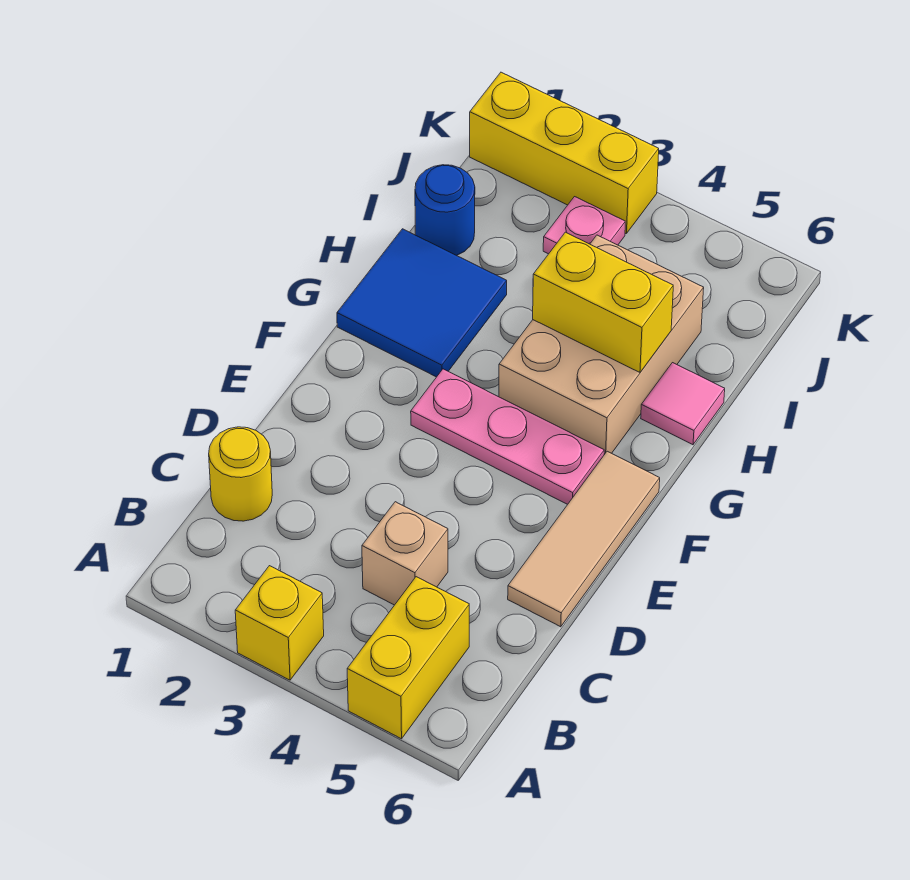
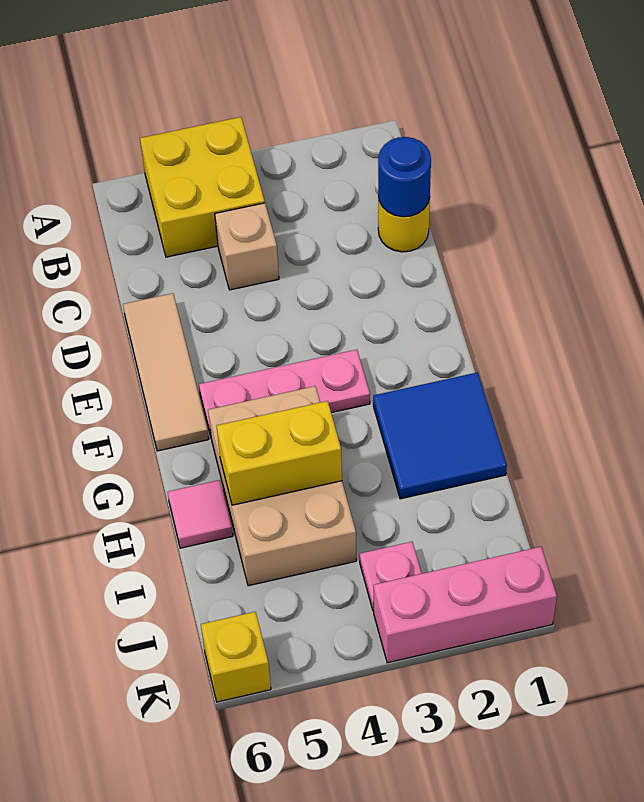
yellow 1x1 brick [235,566,324,680] -> yellow 1x1 brick moved to [201,612,271,702]
yellow 1x2 brick [347,577,469,739] -> yellow 2x2 brick [140,117,265,257]
blue 1x1 round brick [415,165,475,256] -> blue 1x1 round brick moved to [378,137,431,217]
yellow 1x3 brick [470,72,659,233] -> pink 1x3 brick [374,547,557,663]

